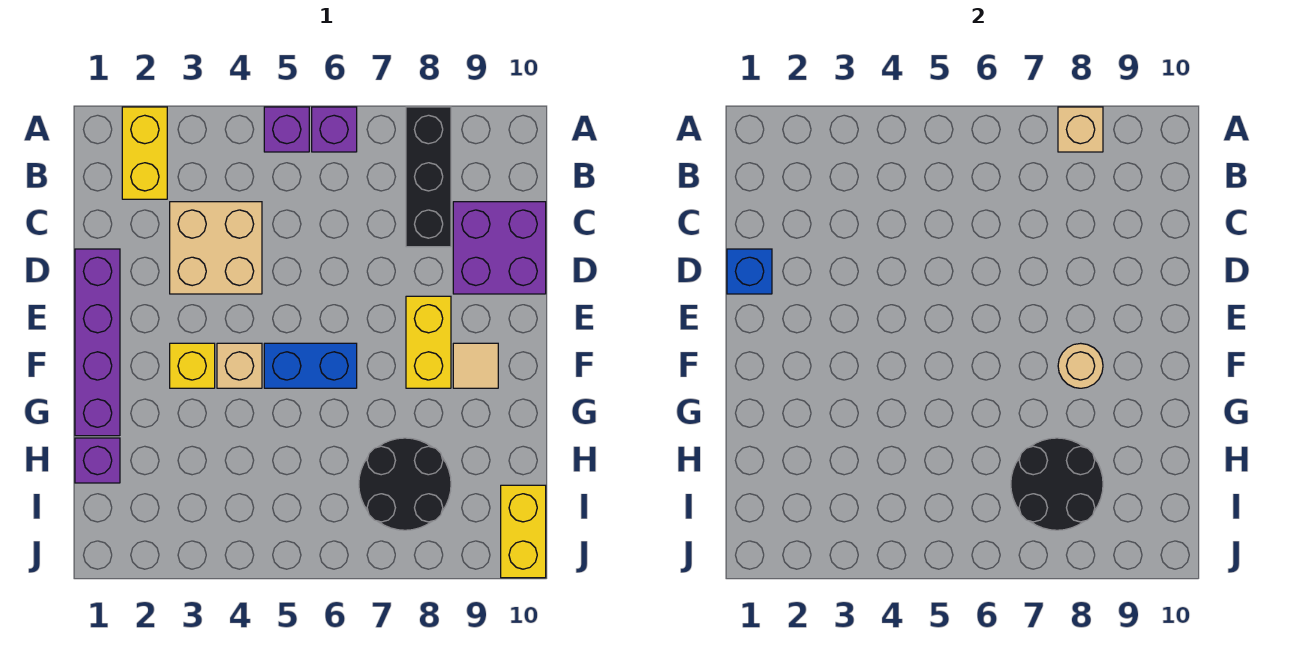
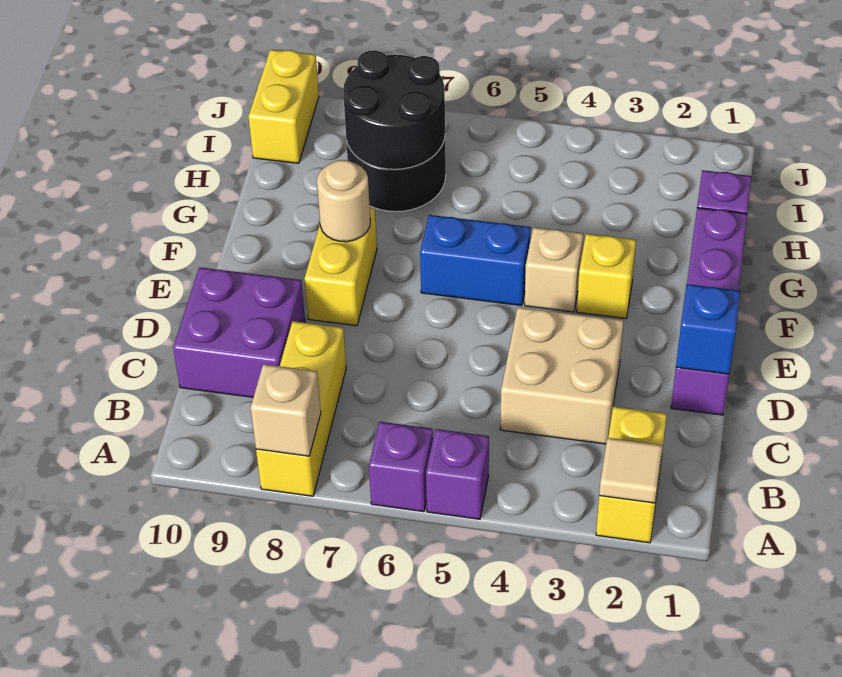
black 1x3 brick [406,107,451,247] -> yellow 1x3 brick [256,321,346,496]
tan 1x1 tile [453,343,498,388] -> tan 1x1 tile moved to [599,438,663,503]

